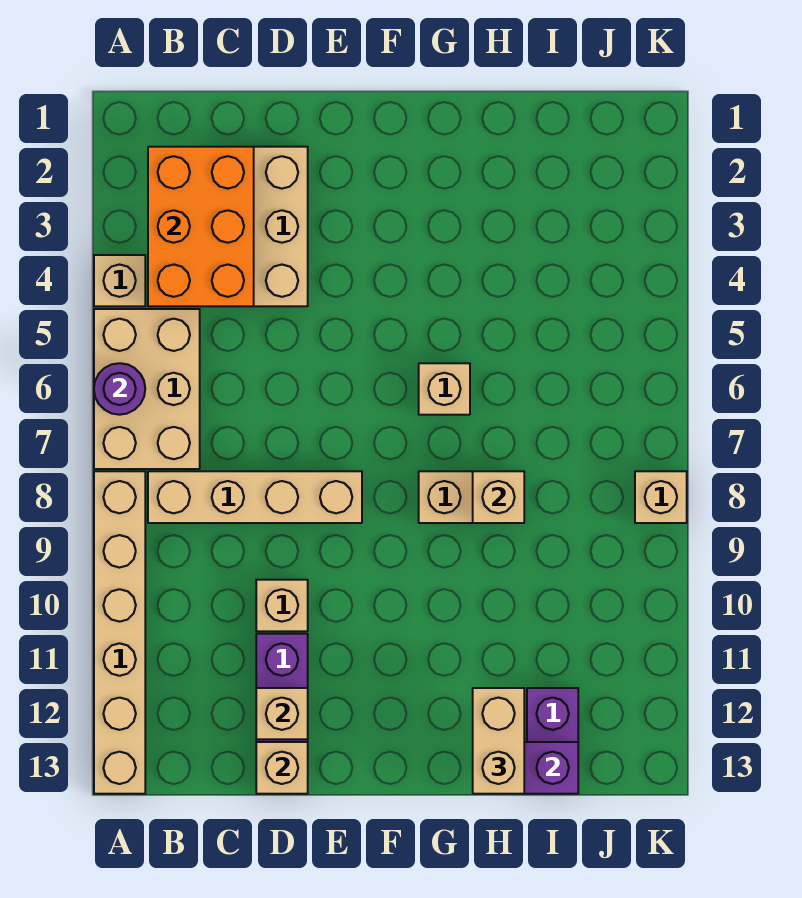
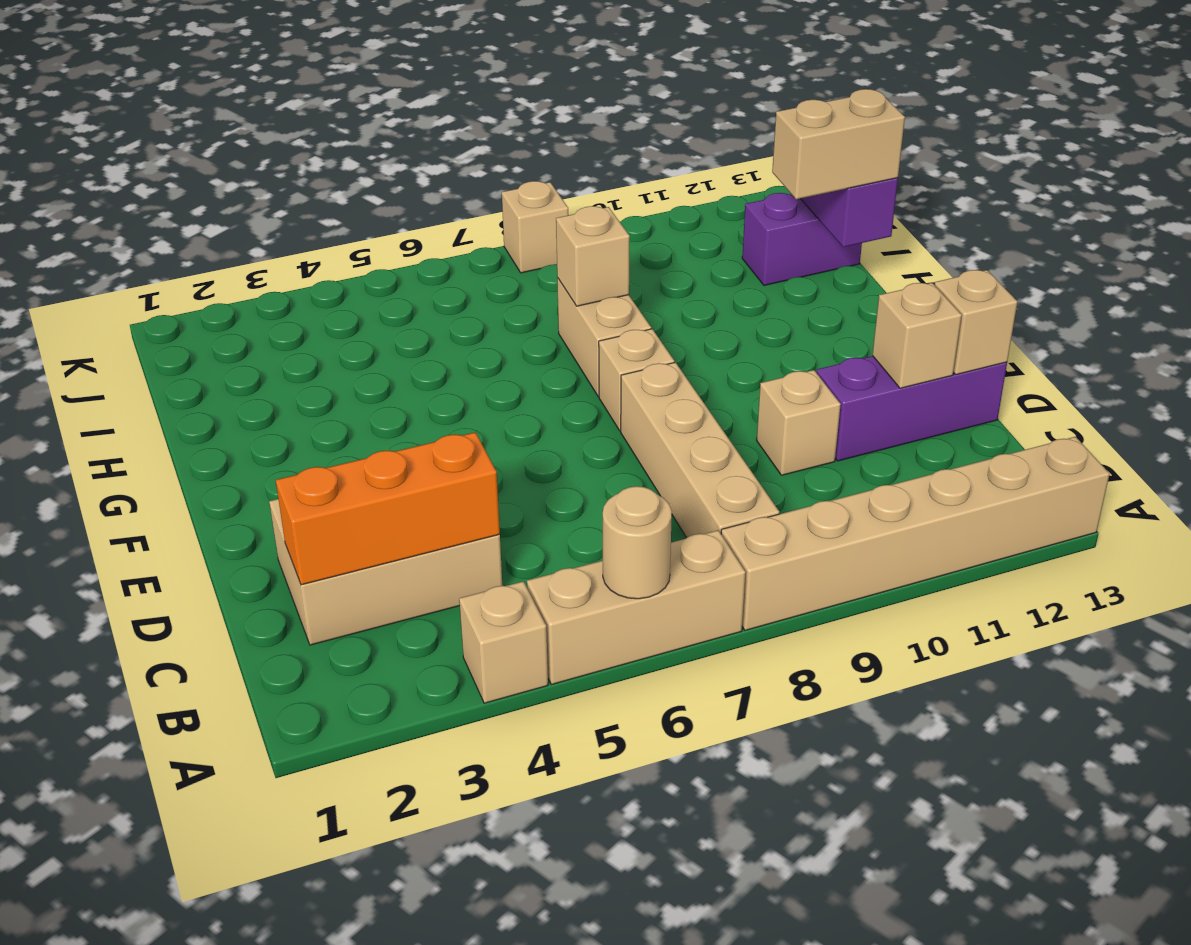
tan 2x3 brick [94,309,200,469] -> tan 1x3 brick [527,530,746,685]
purple 1x1 round brick [94,363,145,415] -> tan 1x1 round brick [603,486,672,599]
orange 2x3 brick [148,147,254,306] -> orange 1x3 brick [276,432,500,585]
tan 1x1 brick [419,363,470,415] -> tan 1x1 brick moved to [599,329,674,431]

